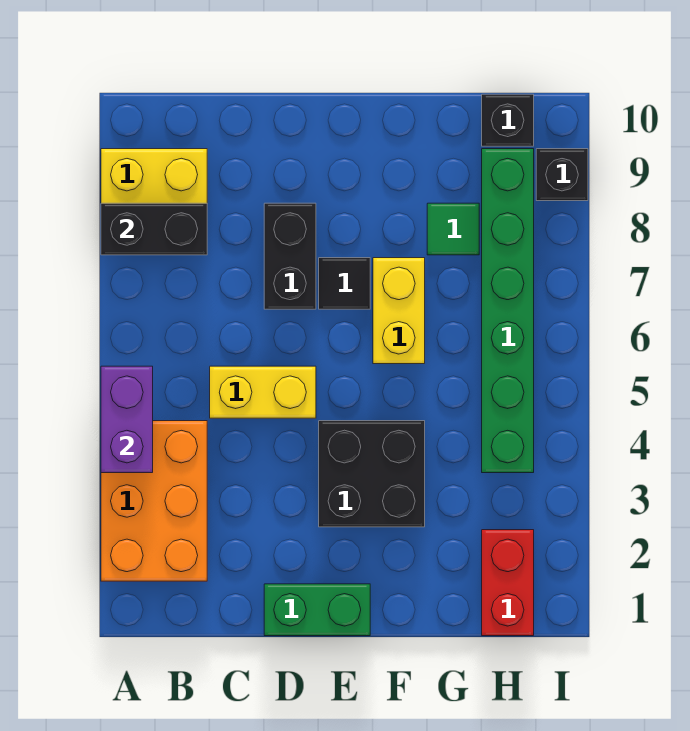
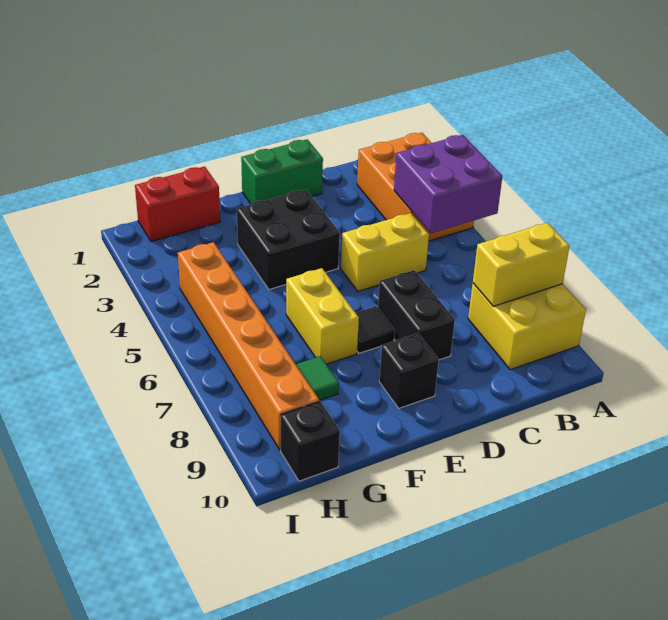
purple 1x2 brick [101,366,153,473] -> purple 2x2 brick [394,135,502,233]
black 1x2 brick [101,203,207,255] -> yellow 1x2 brick [473,223,569,306]
red 1x2 brick [482,530,534,636] -> red 1x2 brick turned to [135,167,220,242]
green 1x6 brick [482,149,534,473] -> orange 1x6 brick [178,242,319,450]
black 1x1 brick [536,149,588,201] -> black 1x1 brick moved to [379,333,439,408]

